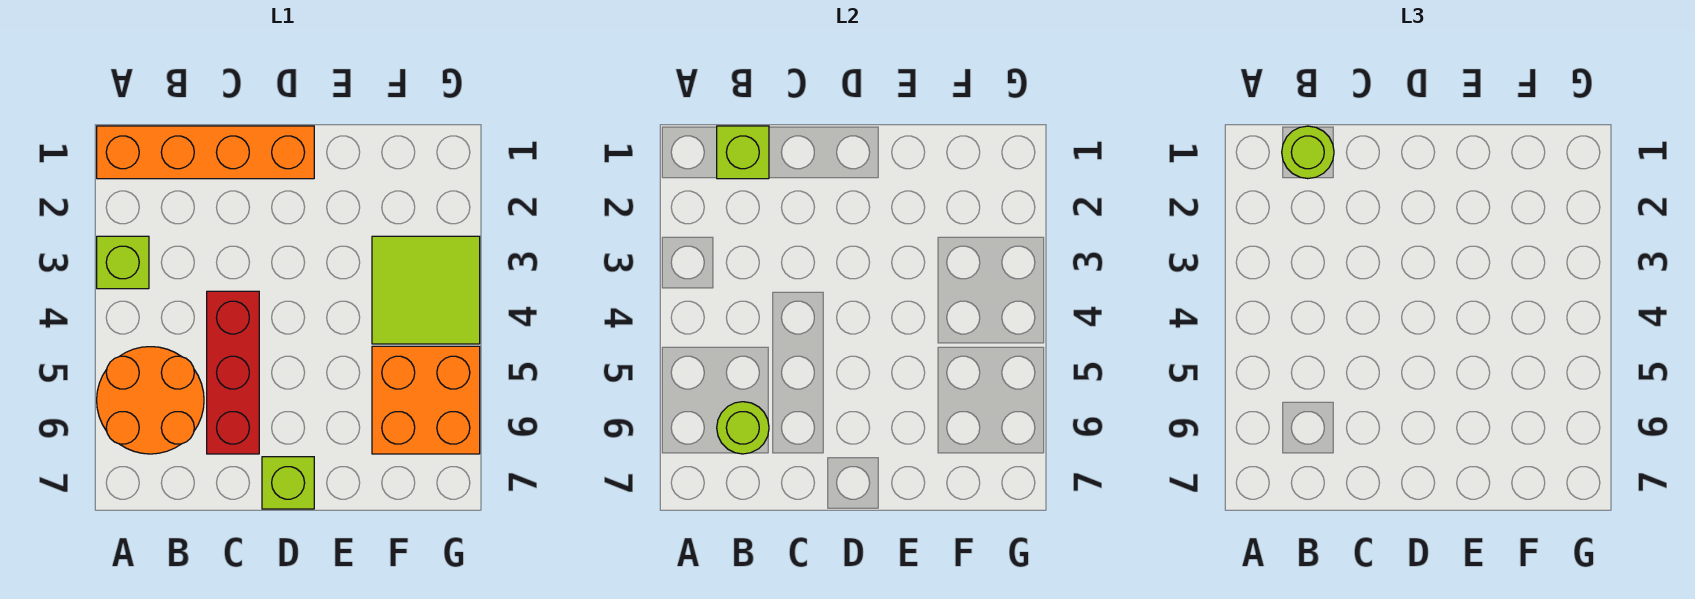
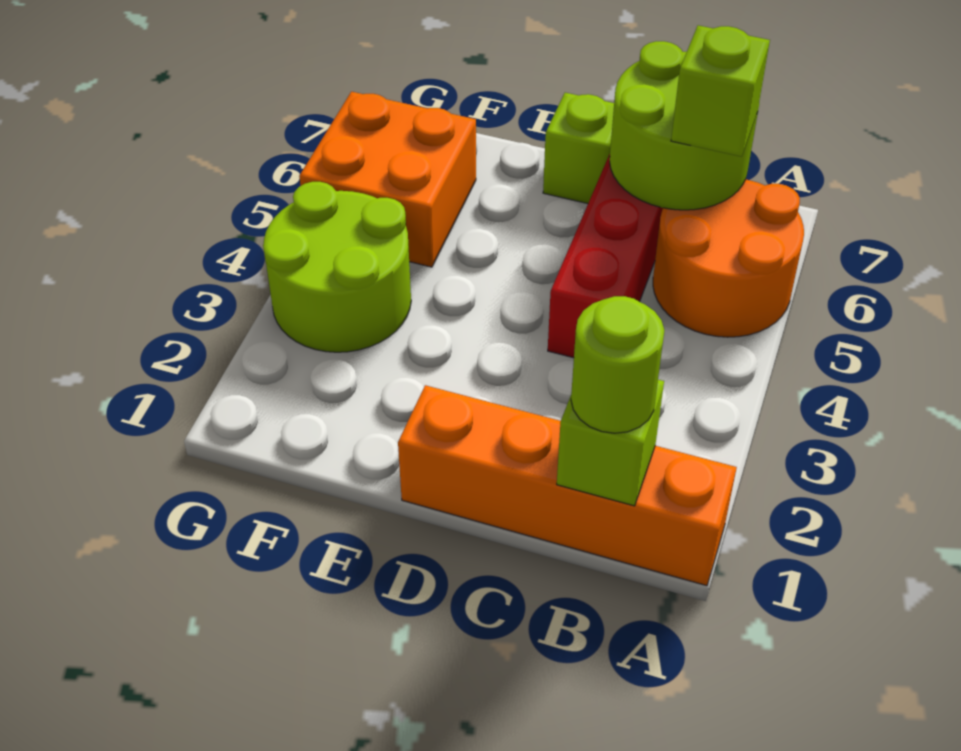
lime 1x1 brick [97,236,149,289] -> lime 1x1 brick moved to [671,25,770,157]
lime 1x1 round brick [717,402,769,454] -> lime 2x2 round brick [610,41,759,210]
lime 2x2 tile [372,236,480,344] -> lime 2x2 round brick [263,182,411,352]

